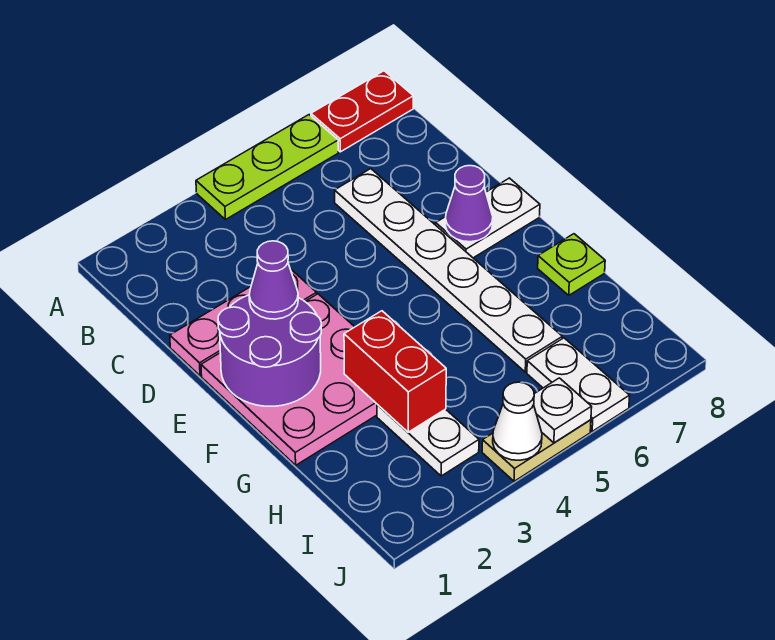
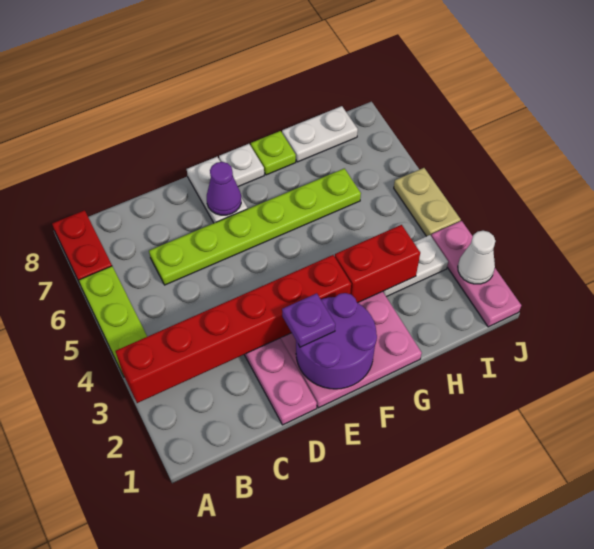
none -> red 1x6 brick [115,255,351,403]
white 1x6 plate [335,169,562,372] -> lime 1x6 plate [149,168,361,285]
purple 1x1 cone [249,241,298,319] -> purple 1x1 plate [282,293,335,347]
white 1x2 plate [527,338,630,431] -> white 1x2 plate moved to [282,106,358,162]
none -> pink 1x3 plate [431,221,521,327]
white 1x1 cone [493,382,542,460] -> white 1x1 cone moved to [458,231,495,284]
white 1x1 plate [534,378,592,443] -> white 1x1 plate moved to [219,144,264,187]

